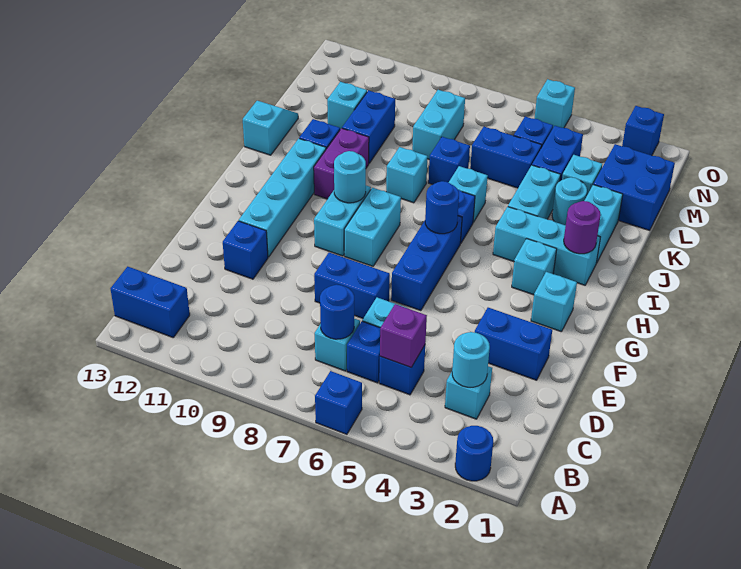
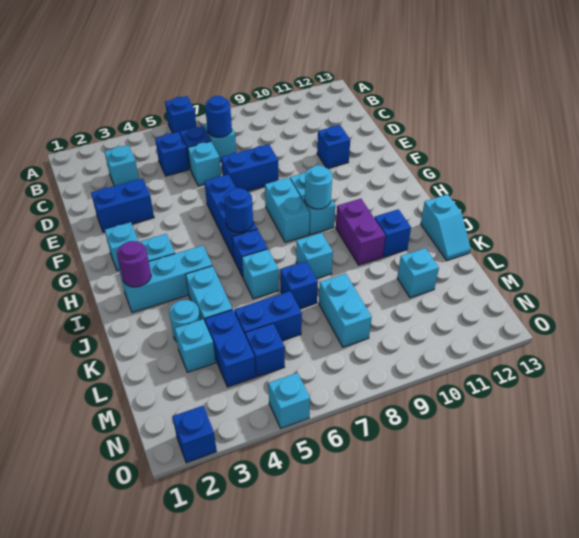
blue 1x1 round brick [455,426,493,481] -> none
blue 1x2 brick [111,267,190,337] -> none
cyan 1x1 round brick [452,332,490,387] -> none
purple 1x1 brick [380,304,427,367] -> none
cyan 1x4 brick [239,139,326,257] -> none
cyan 1x2 brick [584,185,623,263] -> none
blue 1x2 brick [342,90,395,163] -> none
blue 2x2 brick [593,144,675,230] -> none

